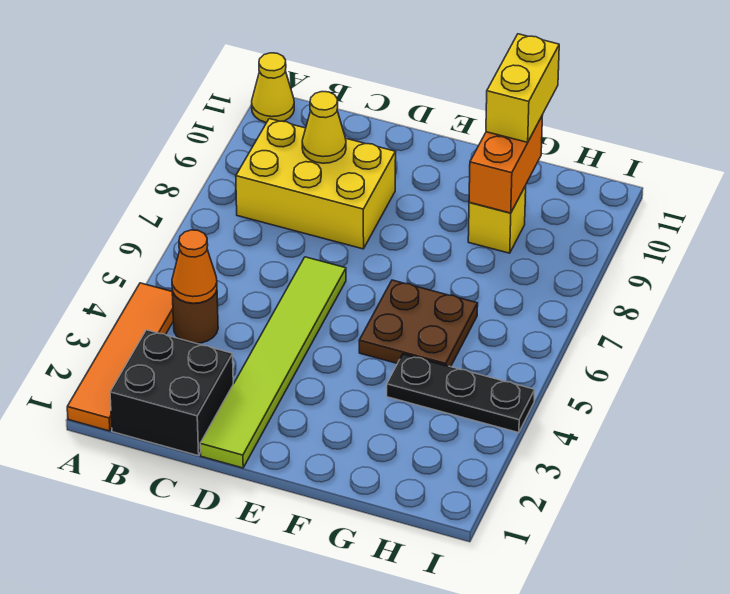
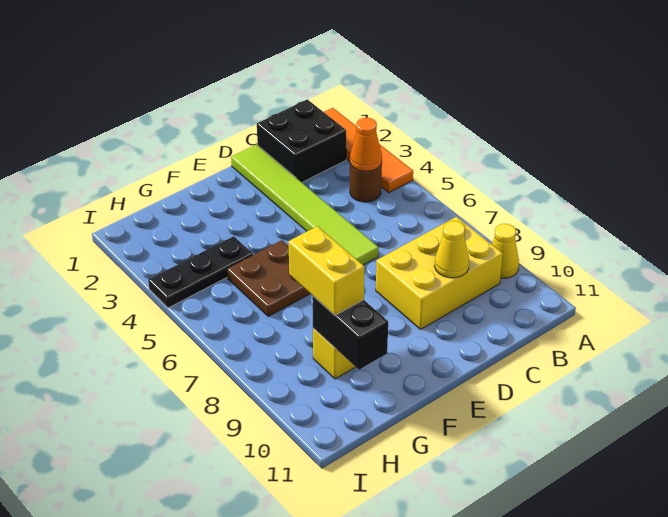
yellow 1x1 cone [252,53,294,122] -> yellow 1x1 cone moved to [492,224,519,278]
orange 1x2 brick [469,115,543,213] -> black 1x2 brick [312,296,388,370]
yellow 1x2 brick [486,34,559,142] -> yellow 1x2 brick moved to [288,226,364,315]

